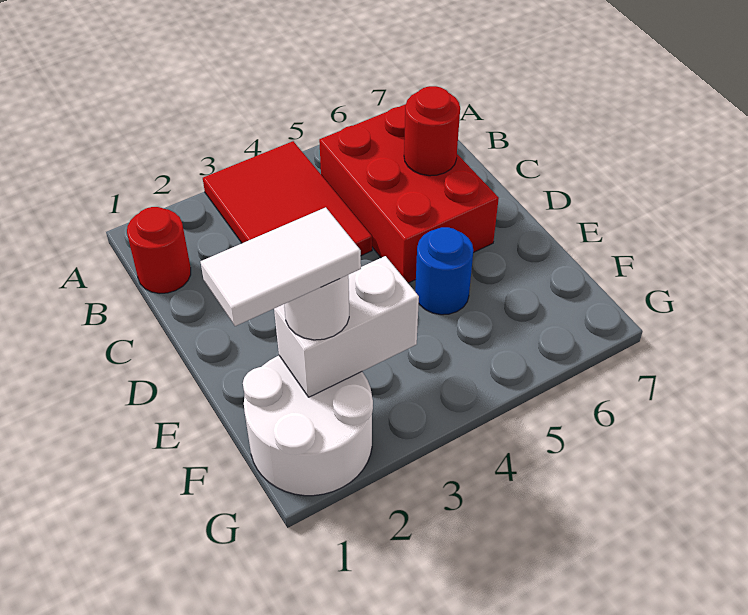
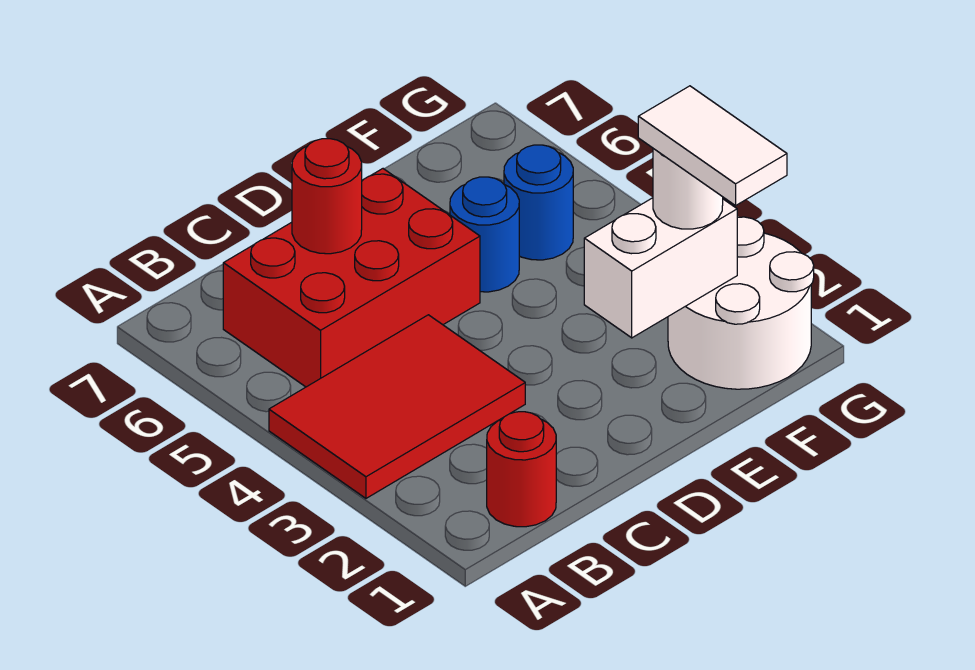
white 1x2 brick [274,256,419,397] -> white 1x2 brick turned to [584,198,737,338]
none -> blue 1x1 round brick [504,145,573,260]

